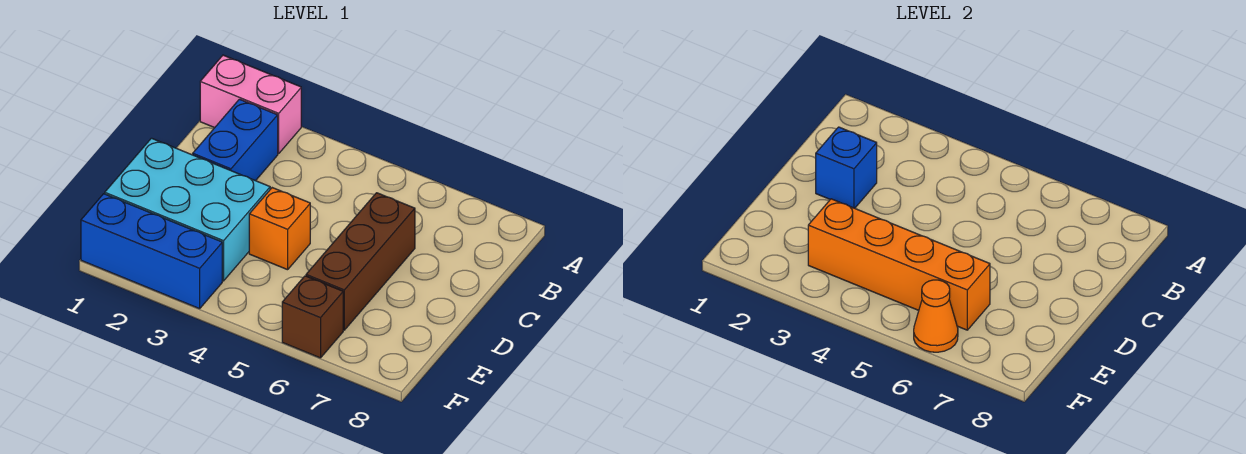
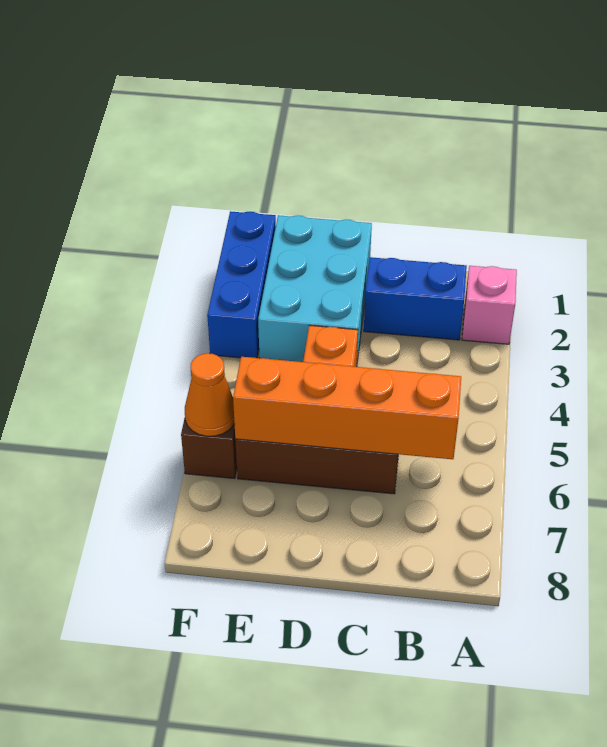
pink 1x2 brick [200,55,301,154] -> pink 1x1 brick [462,266,517,344]
blue 1x1 brick [816,127,877,208] -> none
orange 1x4 brick [808,199,990,330] -> orange 1x4 brick turned to [233,357,461,459]

